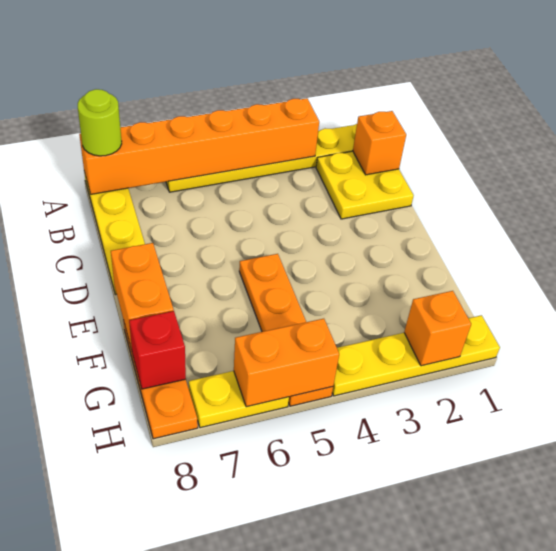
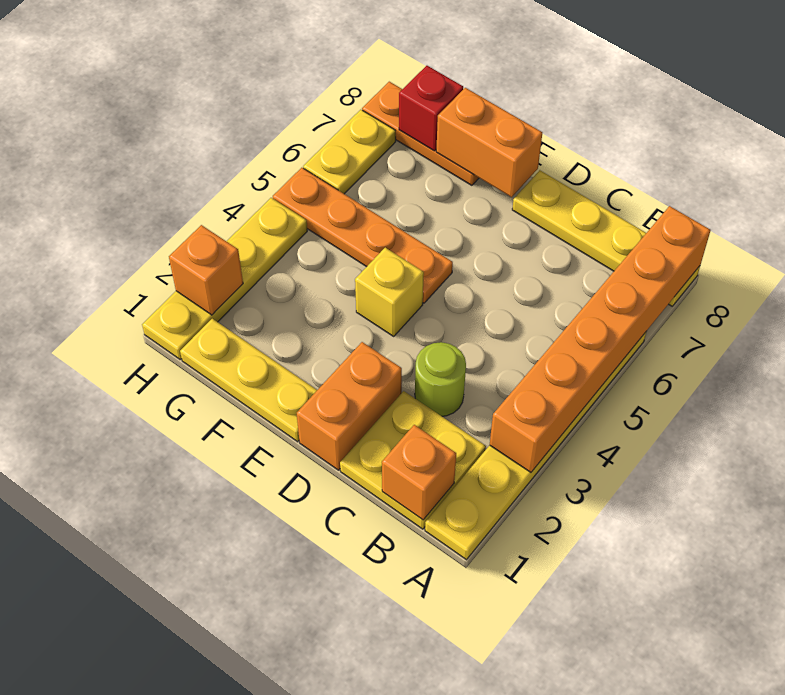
lime 1x1 round brick [78,89,122,156] -> lime 1x1 round brick moved to [415,342,466,416]
none -> yellow 1x3 plate [180,319,317,442]
none -> yellow 1x1 brick [355,248,424,336]
orange 1x2 brick [234,319,339,407] -> orange 1x2 brick moved to [297,342,402,470]

